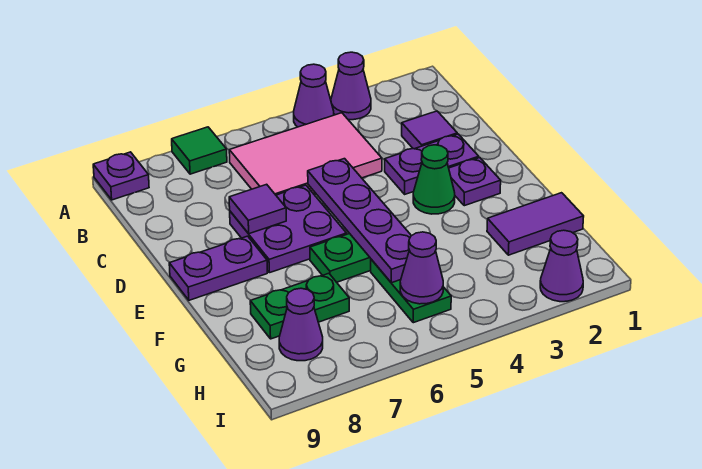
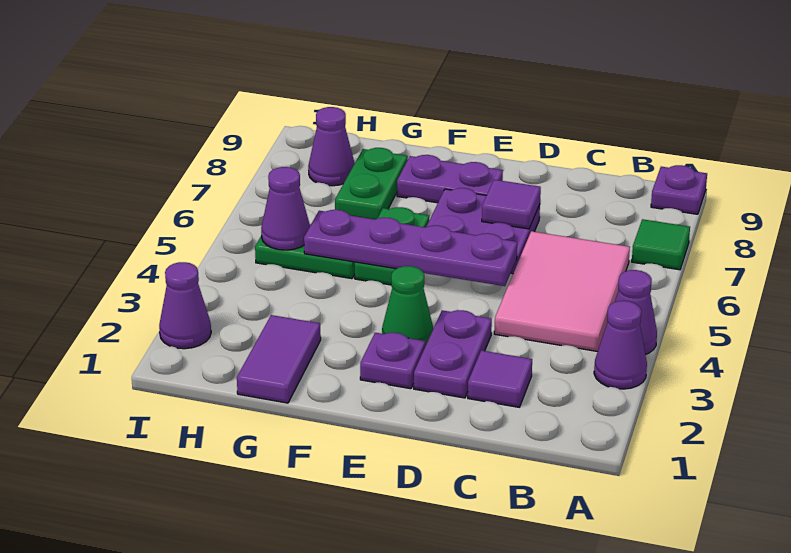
purple 1x2 plate [169,236,267,300] -> purple 1x2 plate turned to [397,155,503,203]

